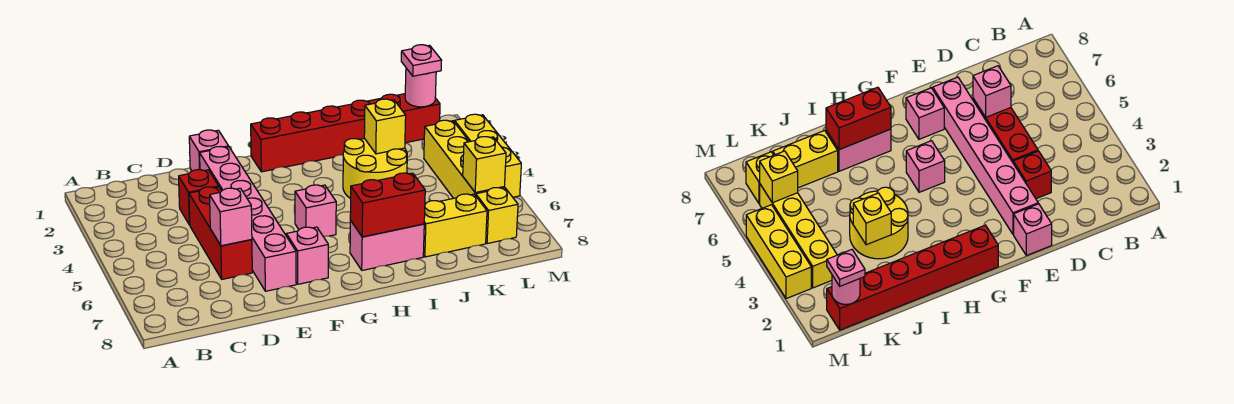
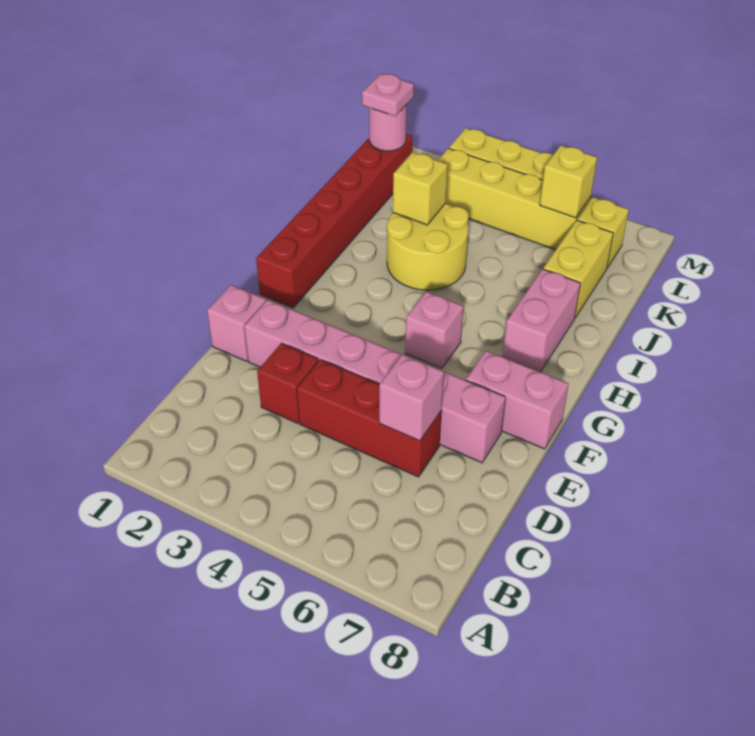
pink 1x1 brick [286,227,328,284] -> pink 1x2 brick [466,351,569,449]
red 1x2 brick [350,173,425,237] -> none

